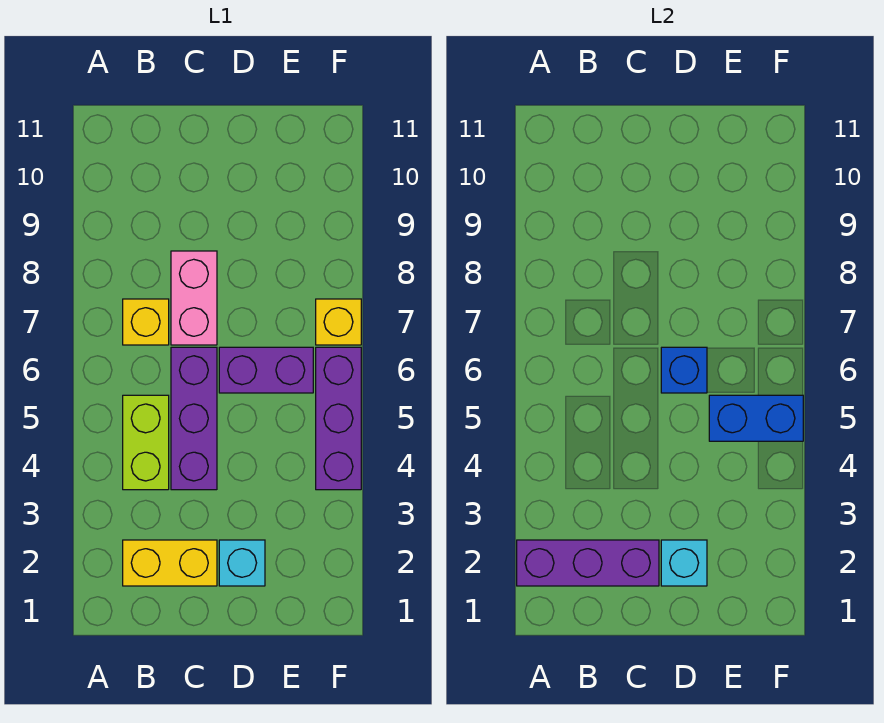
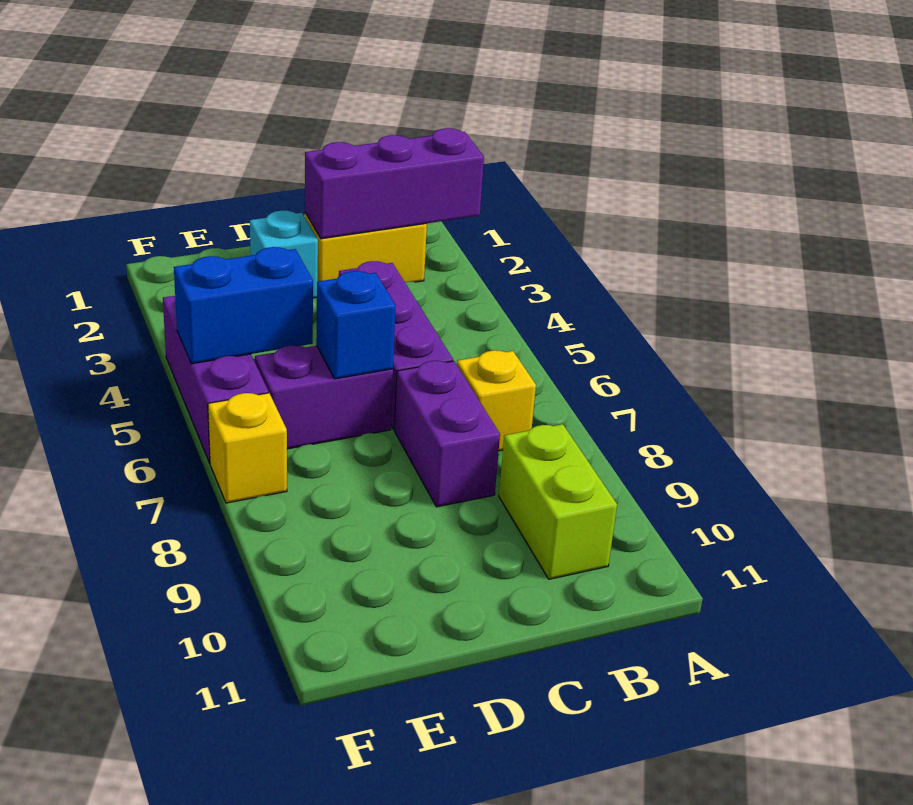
lime 1x2 brick [123,395,169,490] -> lime 1x2 brick moved to [499,424,617,579]
pink 1x2 brick [171,251,217,345] -> purple 1x2 brick [394,361,500,507]
cyan 1x1 brick [661,540,707,586] -> none

